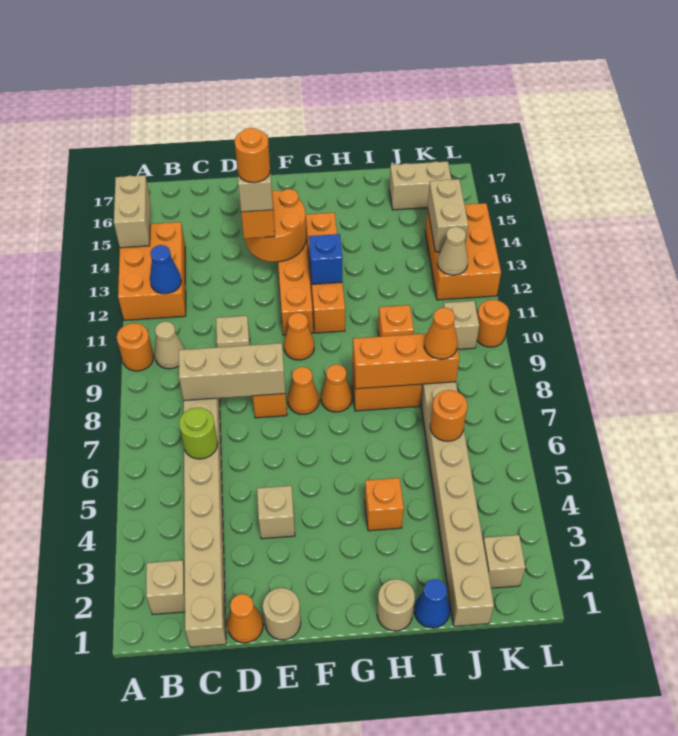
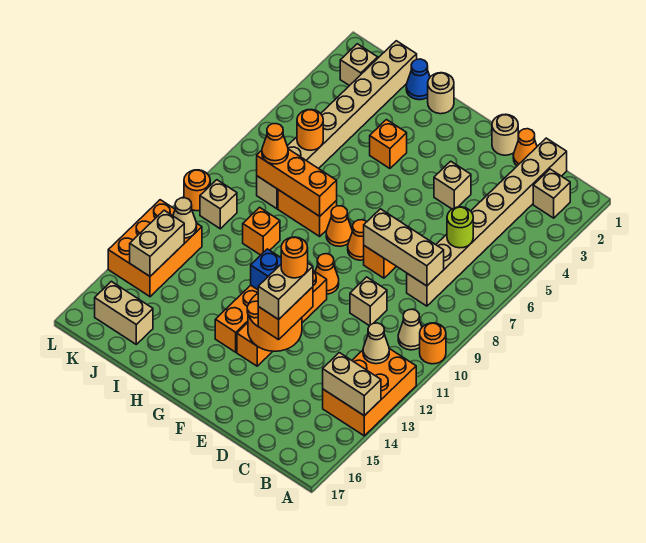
tan 1x2 brick [114,175,150,248] -> tan 1x2 brick turned to [323,353,381,416]
blue 1x1 cone [150,245,181,294] -> tan 1x1 cone [363,323,389,364]

